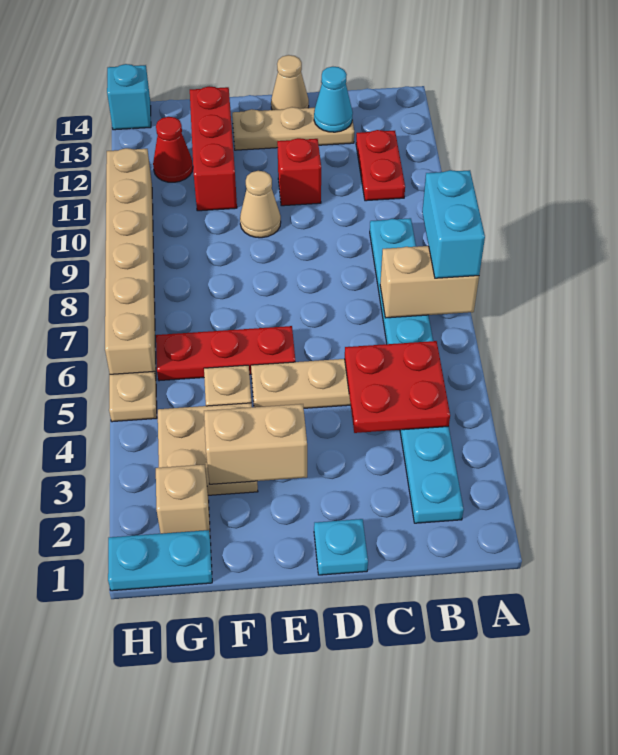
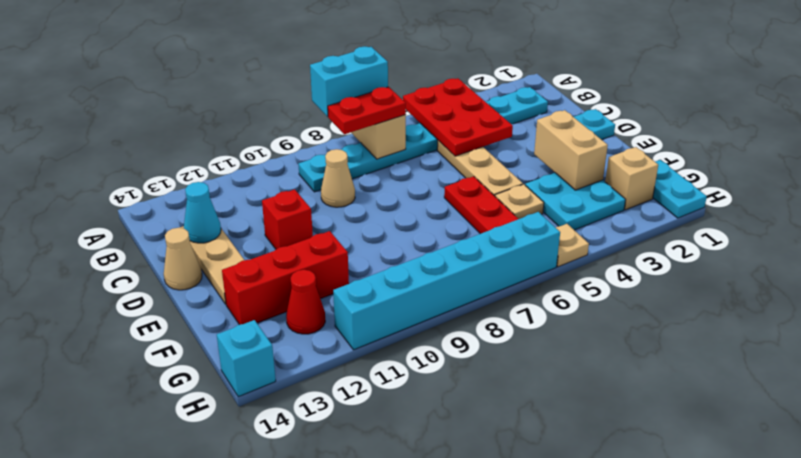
red 2x2 plate [345,341,450,433] -> red 2x3 plate [403,78,513,156]
red 1x2 plate [356,130,405,201] -> red 1x2 plate moved to [328,87,406,134]
tan 1x1 cone [240,171,281,238] -> tan 1x1 cone moved to [321,149,355,207]
tan 2x2 plate [158,403,258,495] -> cyan 2x2 plate [525,173,626,230]
tan 1x6 brick [105,148,156,378] -> cyan 1x6 brick [333,212,560,350]

